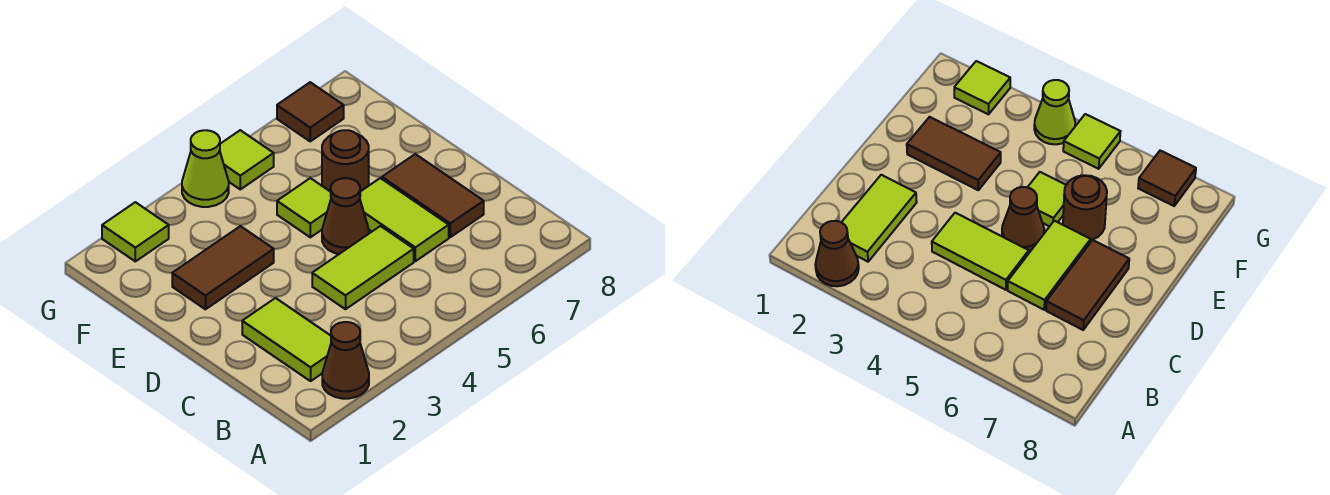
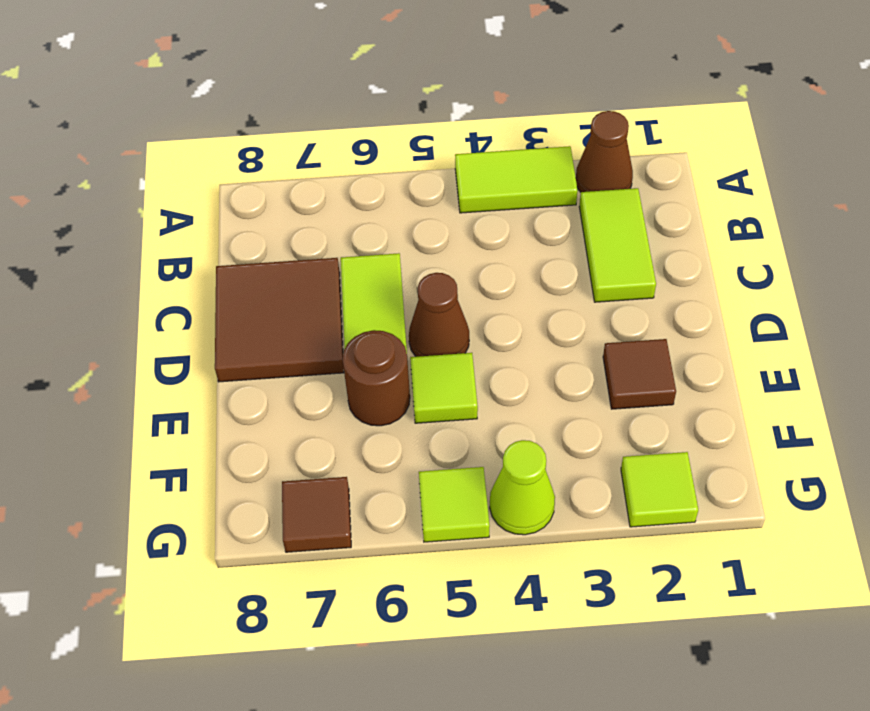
lime 1x2 tile [312,226,414,309] -> lime 1x2 tile moved to [455,146,578,213]
brown 1x2 tile [382,154,484,237] -> brown 2x2 tile [215,258,344,382]
brown 1x2 tile [172,226,274,309] -> brown 1x1 tile [603,339,676,409]

